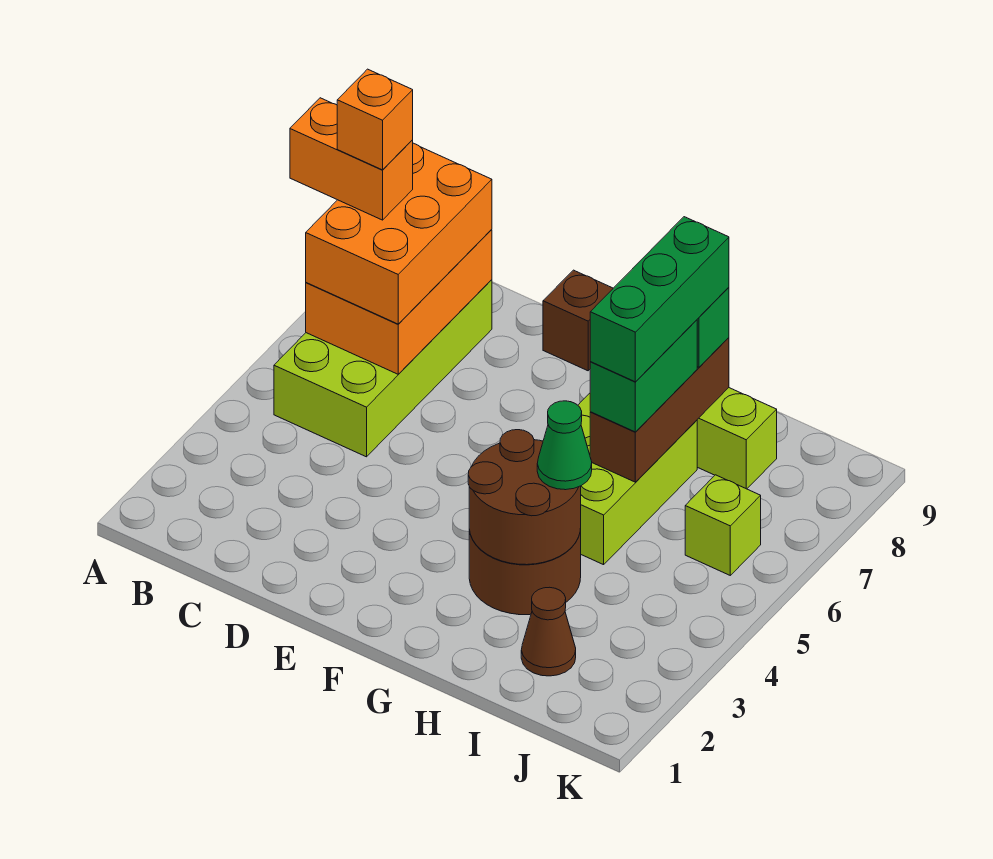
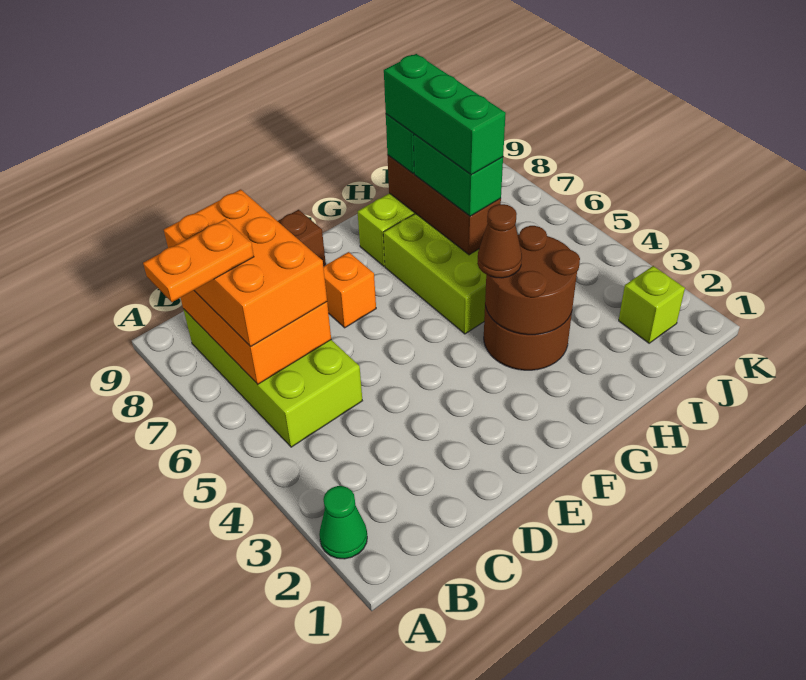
orange 1x2 brick [290,98,413,220] -> orange 1x2 plate [143,219,254,302]
orange 1x1 brick [337,69,413,170] -> orange 1x1 brick moved to [323,252,376,328]
green 1x1 cone [537,401,592,490] -> green 1x1 cone moved to [319,486,367,559]
brown 1x1 cone [521,587,576,676] -> brown 1x1 cone moved to [477,204,522,278]
lime 1x1 brick [685,475,761,575] -> lime 1x1 brick moved to [619,266,685,343]

